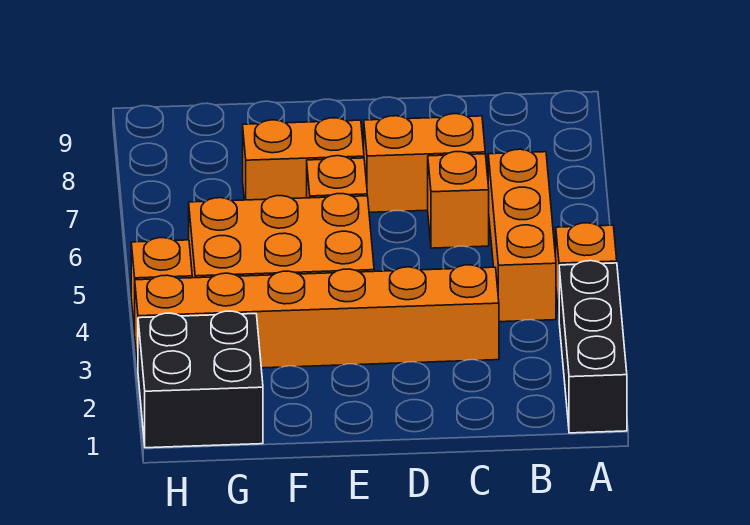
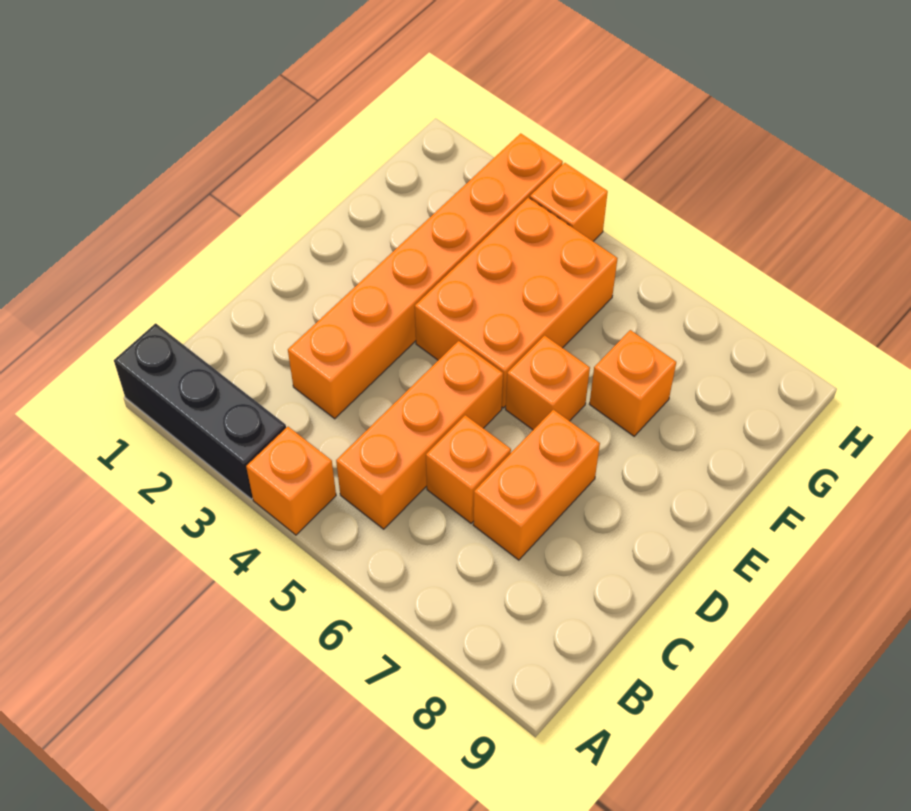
orange 1x3 brick [488,149,556,322] -> orange 1x3 brick turned to [336,341,503,529]
orange 1x2 brick [243,118,364,200] -> orange 1x1 brick [590,330,676,436]
black 2x2 brick [138,311,263,448] -> none

